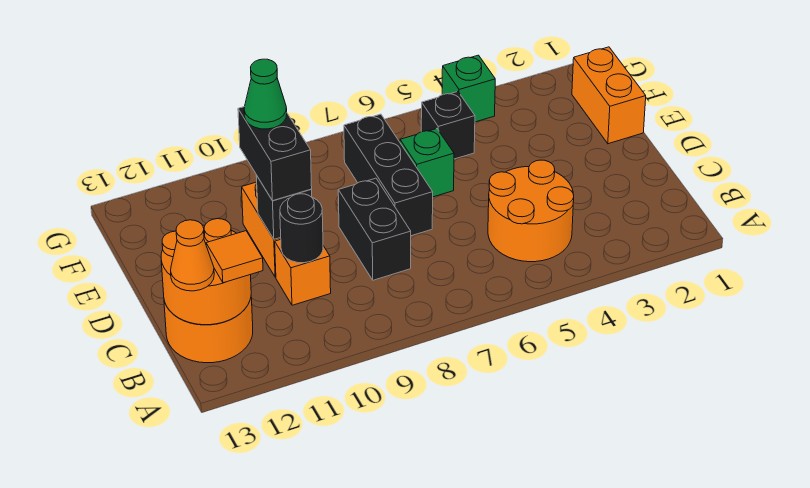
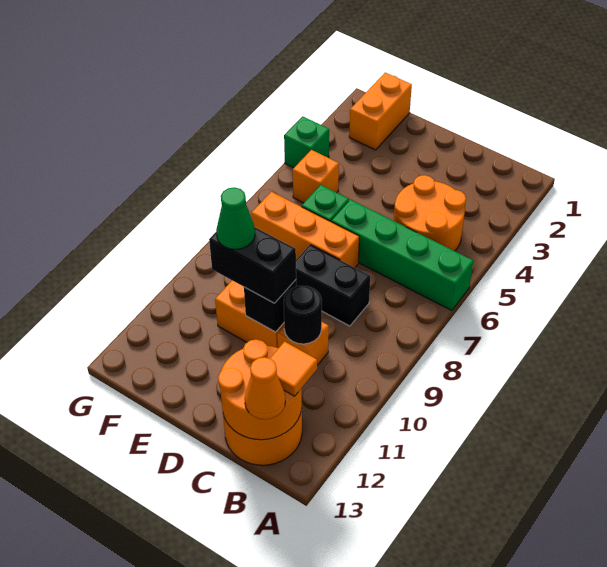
none -> green 1x4 brick [331,200,473,311]
black 1x3 brick [344,114,433,236] -> orange 1x3 brick [251,192,359,267]
orange 1x2 brick [572,47,646,144] -> orange 1x2 brick turned to [349,72,412,150]
black 1x1 brick [421,92,475,159] -> orange 1x1 brick [293,150,339,203]

